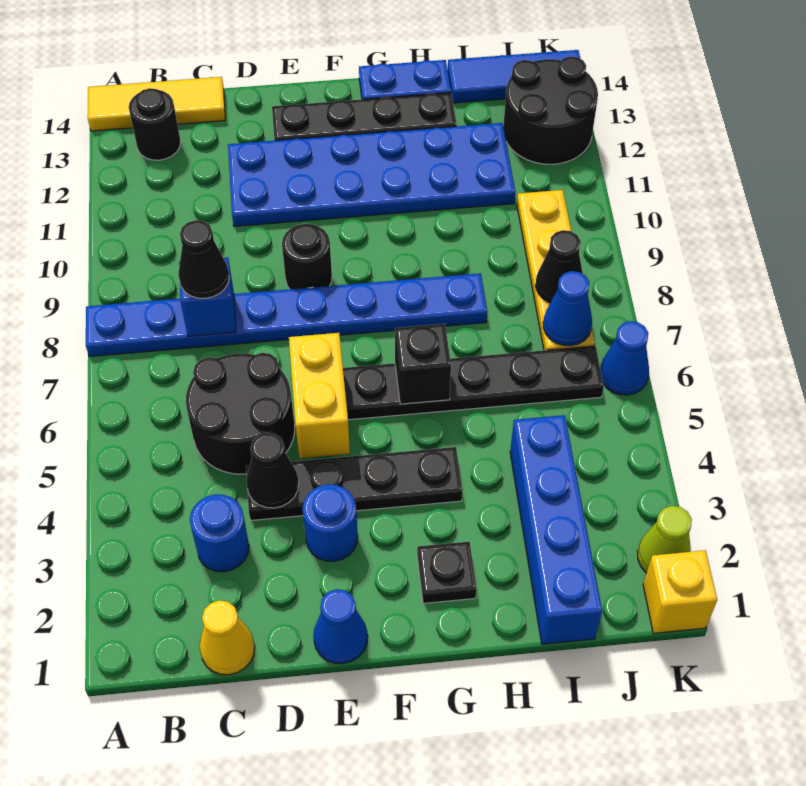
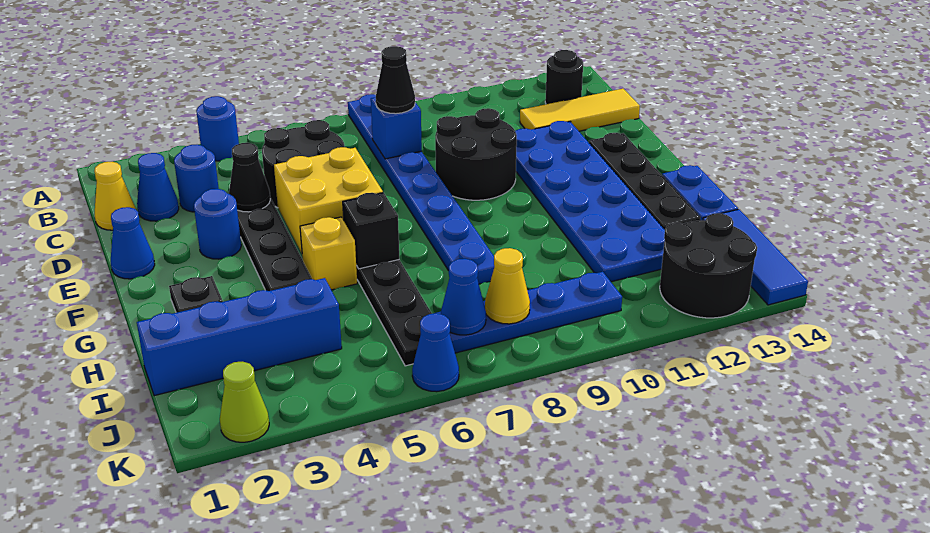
none -> blue 1x1 round brick [196,96,239,161]
yellow 1x3 tile [88,77,225,131] -> yellow 1x3 tile turned to [520,89,640,131]
none -> blue 1x1 cone [137,153,179,221]
yellow 1x2 brick [289,333,350,458] -> yellow 2x2 brick [274,147,383,253]
black 1x1 round brick [282,224,332,289] -> black 2x2 round brick [435,108,517,200]
yellow 1x4 plate [517,190,595,350] -> blue 1x4 plate [434,272,622,353]
black 1x1 cone [536,230,583,303] -> yellow 1x1 cone [485,248,530,324]
yellow 1x1 brick [643,550,717,633] -> yellow 1x1 brick moved to [300,217,357,290]

